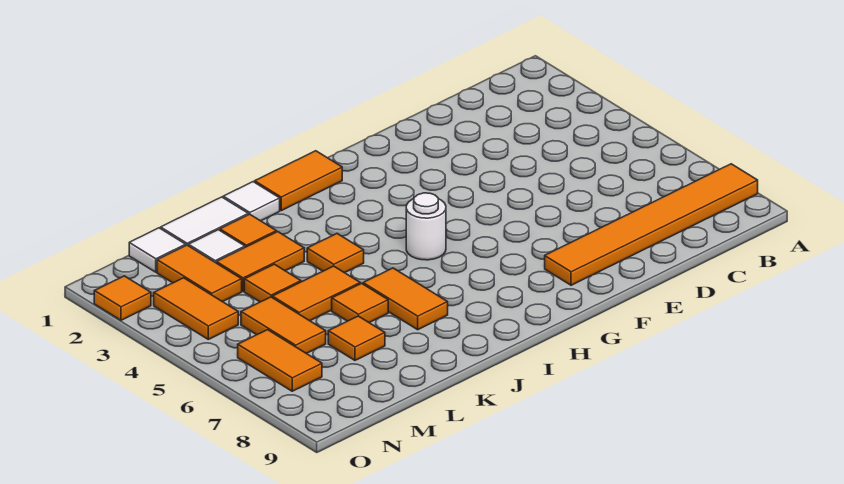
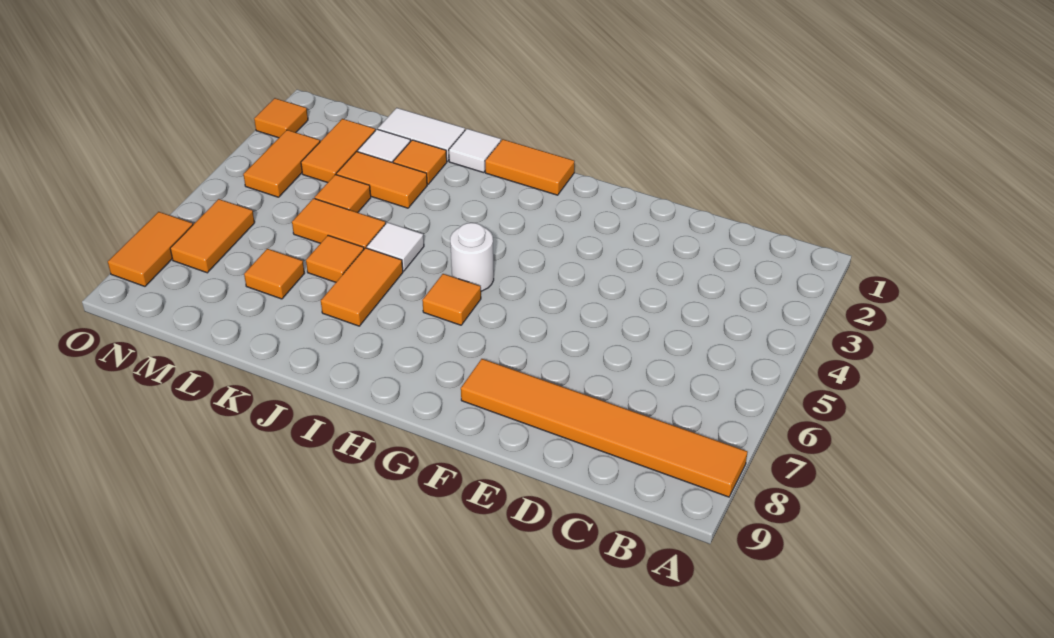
orange 1x1 tile [307,234,364,273] -> orange 1x1 tile moved to [422,274,481,325]
white 1x1 tile [129,228,186,272] -> white 1x1 tile moved to [367,222,424,271]
orange 1x2 tile [241,297,326,354] -> orange 1x2 tile moved to [108,212,193,286]

